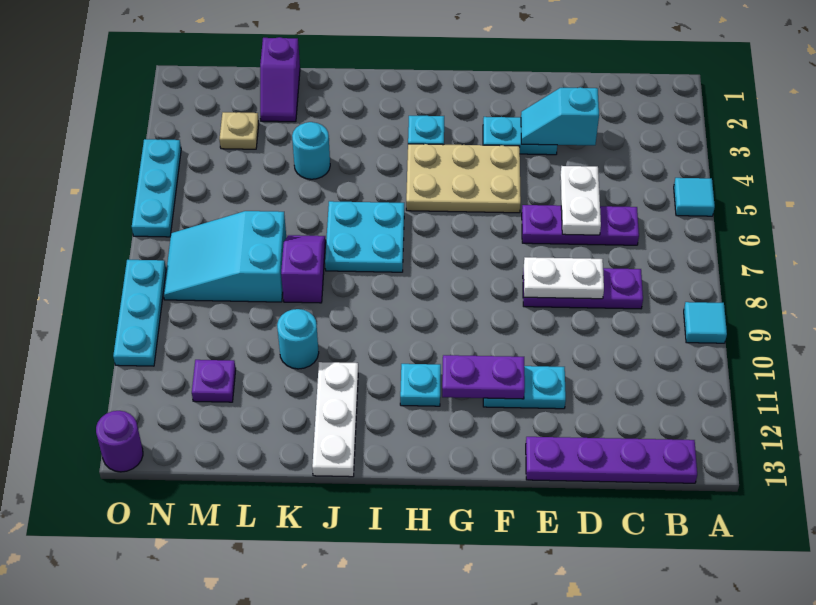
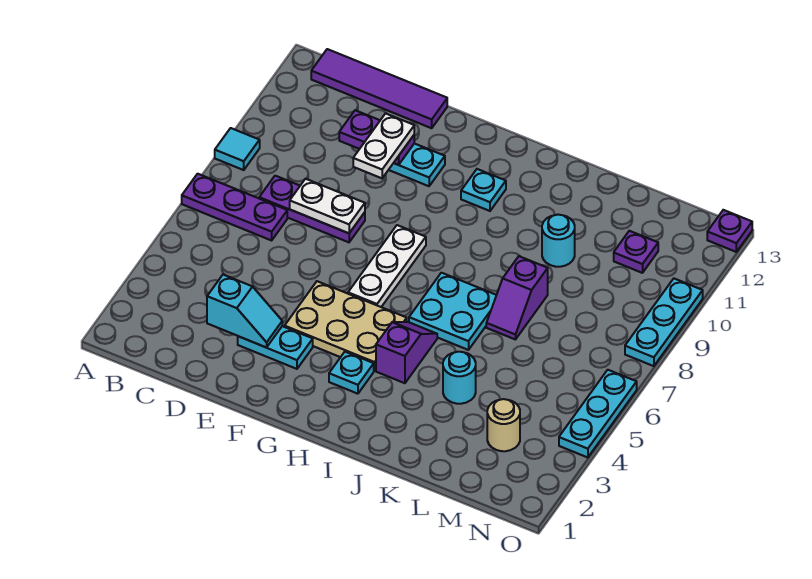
cyan 1x1 tile [674,178,715,216] -> none
purple 1x4 plate [526,437,697,483] -> purple 1x4 tile [311,49,447,128]
purple 1x3 plate [522,205,639,245] -> purple 1x3 plate moved to [182,174,287,240]
white 1x2 plate [560,166,601,235] -> white 1x2 plate moved to [353,113,414,178]
purple 1x2 plate [442,355,525,399] -> purple 1x2 plate moved to [339,110,414,165]
white 1x3 plate [312,362,358,477] -> white 1x3 plate moved to [348,225,426,307]
purple 1x2 slope [260,37,300,122] -> purple 1x2 slope moved to [376,322,437,383]
cyan 2x3 slope [163,211,286,302] -> none
tan 1x1 plate [220,112,259,149] -> tan 1x1 round brick [487,399,520,451]
purple 1x1 round brick [96,411,143,472] -> purple 1x1 plate [707,210,752,252]

